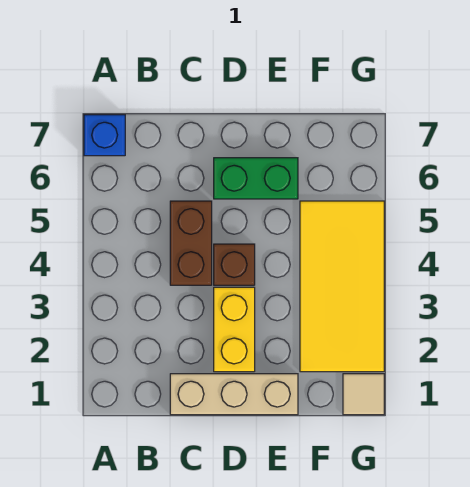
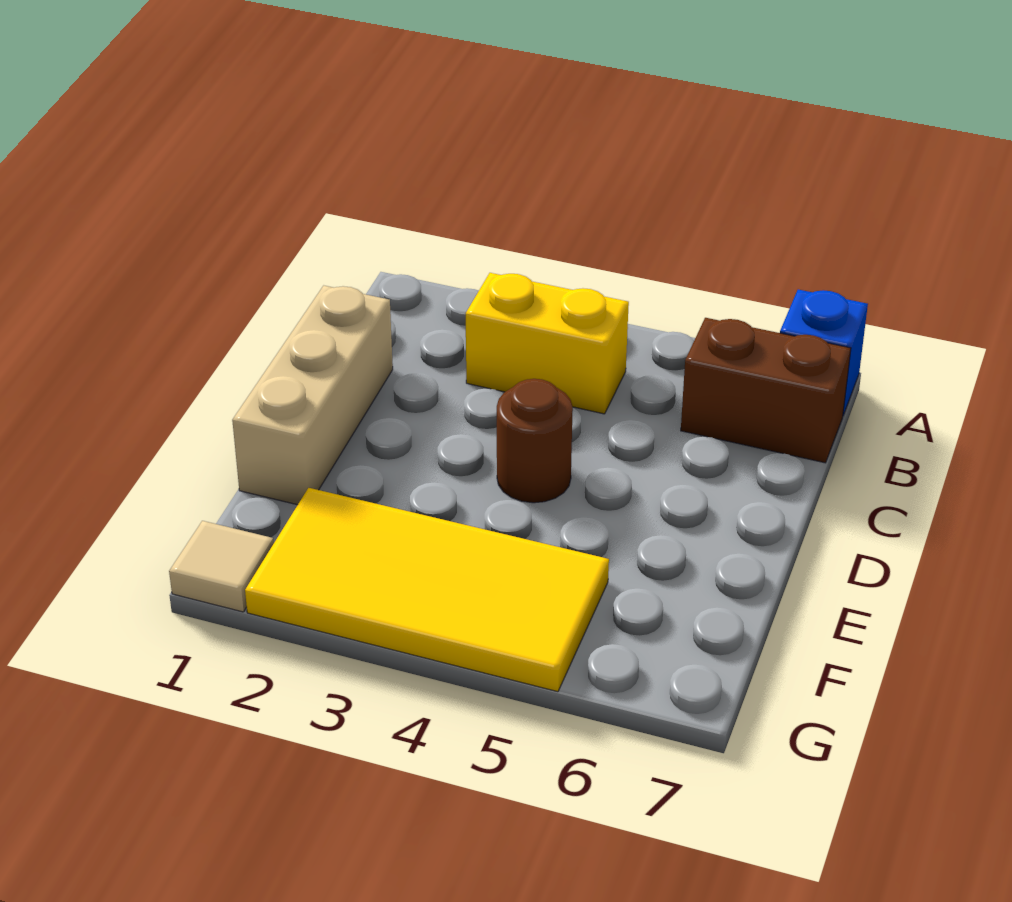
brown 1x2 brick [170,201,212,285] -> brown 1x2 brick moved to [681,318,851,463]
yellow 1x2 brick [214,287,255,372] -> yellow 1x2 brick moved to [466,273,629,414]
brown 1x1 brick [214,244,255,285] -> brown 1x1 round brick [497,379,573,503]
green 1x2 brick [214,158,298,199] -> none

